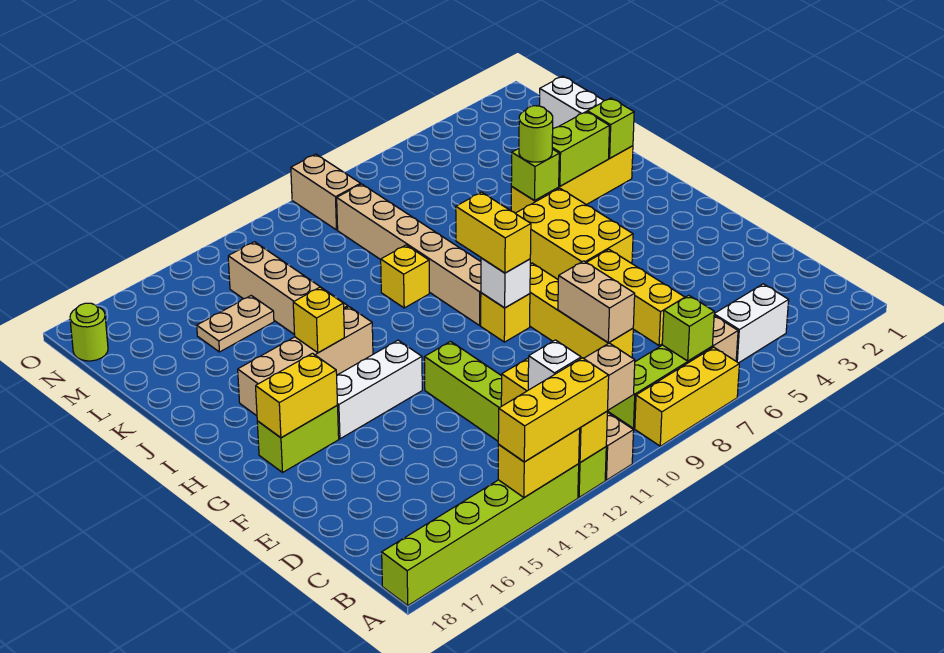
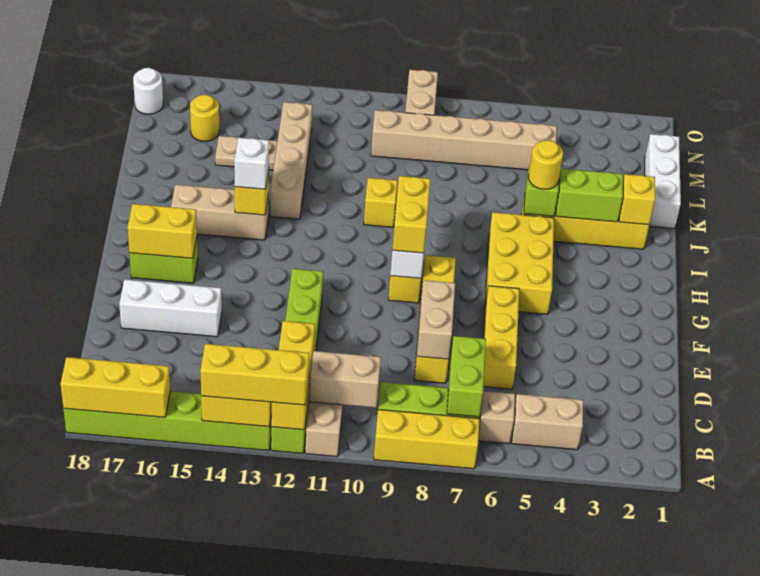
none -> yellow 1x3 brick [61,357,170,417]
white 1x2 brick [714,284,789,363] -> tan 1x2 brick [512,394,583,450]
lime 1x1 brick [662,295,714,361] -> lime 1x2 brick [447,336,486,417]
white 1x1 brick [528,340,581,390] -> white 1x1 brick moved to [234,138,269,189]
white 1x3 brick [337,340,422,439] -> white 1x3 brick moved to [119,279,222,337]
tan 1x6 brick [337,184,481,325] -> tan 1x6 brick turned to [371,110,557,170]
tan 1x4 brick [238,307,373,416] -> tan 1x3 brick [171,185,269,240]
lime 1x1 brick [587,98,634,158] -> yellow 1x1 brick [619,174,655,225]
lime 1x1 round brick [519,106,553,162] -> yellow 1x1 round brick [528,140,563,189]
none -> yellow 1x1 round brick [190,95,219,141]
lime 1x1 round brick [70,303,108,361] -> white 1x1 round brick [133,68,163,114]

